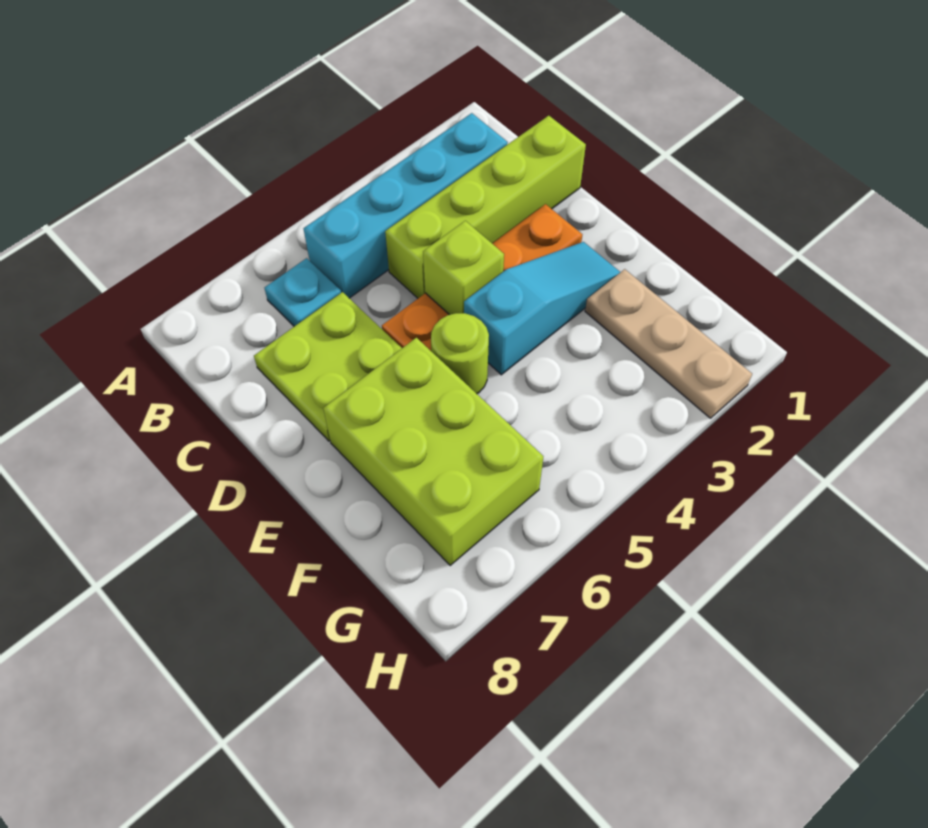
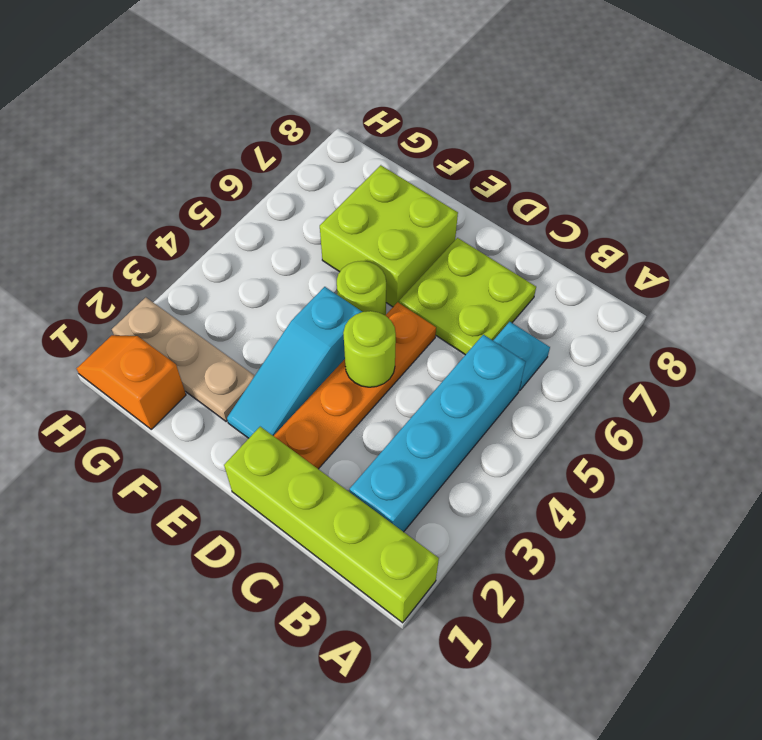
lime 1x4 brick [385,116,586,298] -> lime 1x4 brick turned to [224,427,439,623]
lime 1x1 brick [423,221,504,315] -> lime 1x1 round brick [343,311,396,387]
lime 2x3 brick [323,338,543,565] -> lime 2x2 brick [320,165,458,307]
none -> orange 1x2 slope [77,335,186,429]

